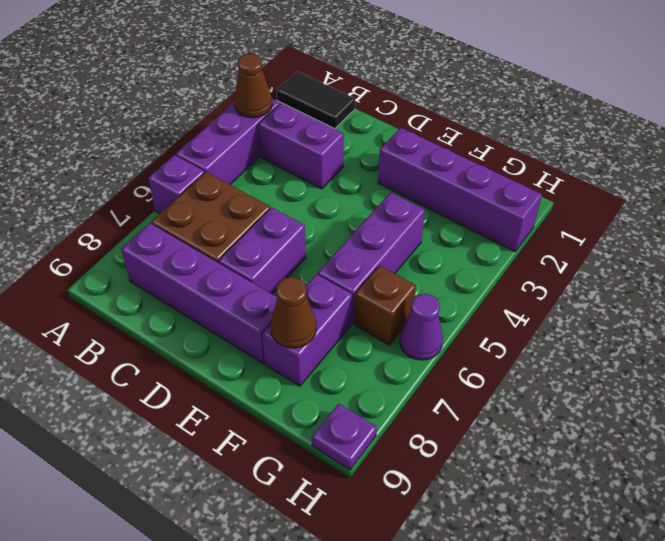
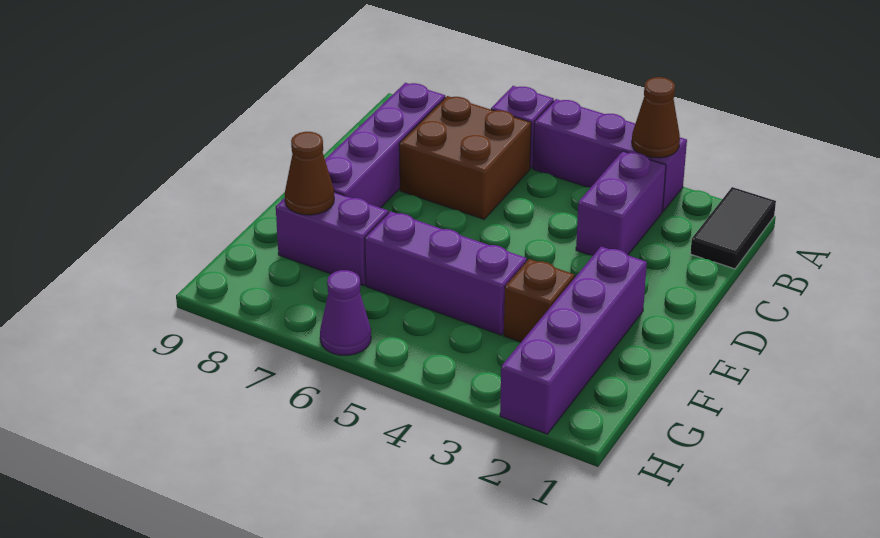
purple 1x2 brick [218,208,306,294] -> none
brown 1x1 brick [354,266,416,345] -> brown 1x1 brick moved to [504,259,575,342]
purple 1x1 plate [312,404,377,470] -> none

